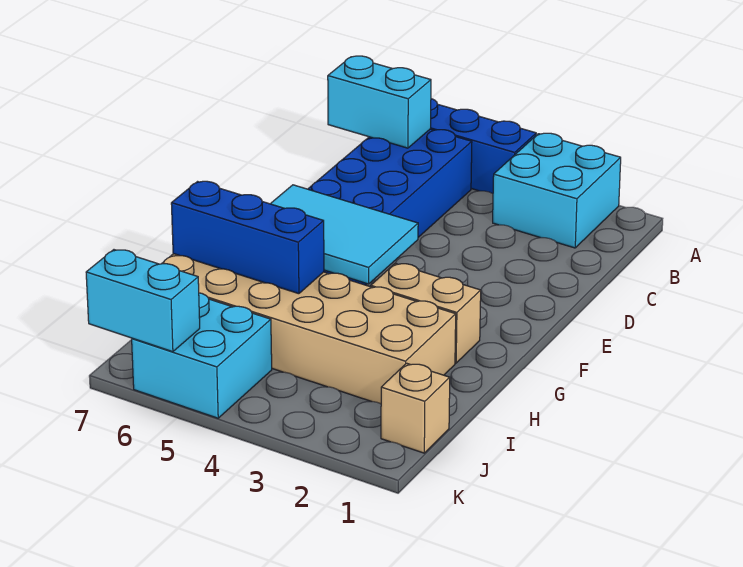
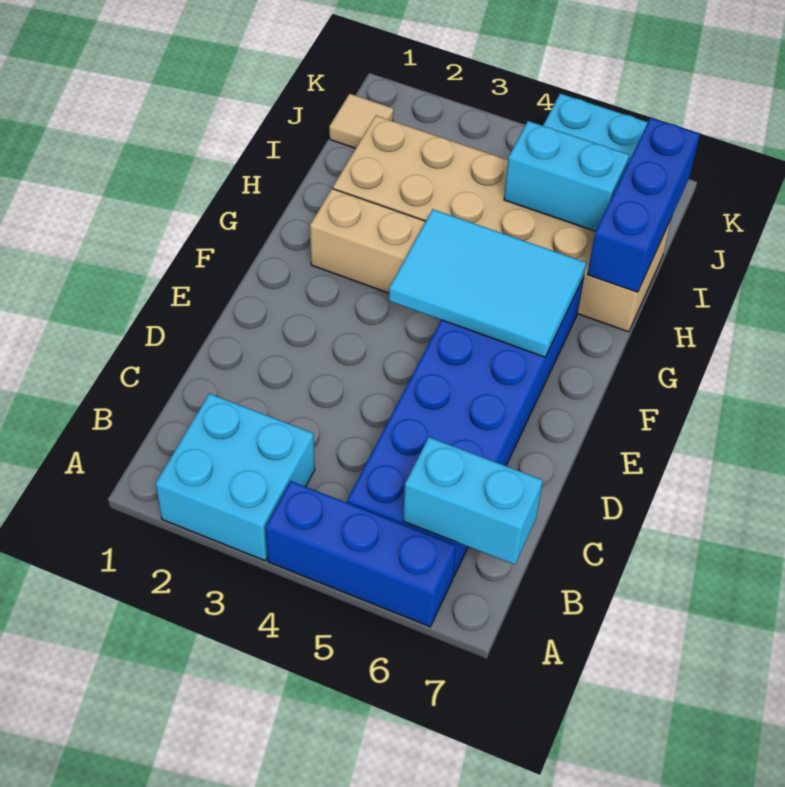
blue 1x3 brick [171,181,324,294] -> blue 1x3 brick turned to [587,118,700,292]
tan 1x1 brick [381,363,450,453] -> tan 1x1 tile [329,94,393,148]
cyan 1x2 brick [86,250,200,352] -> cyan 1x2 brick moved to [504,121,629,231]

